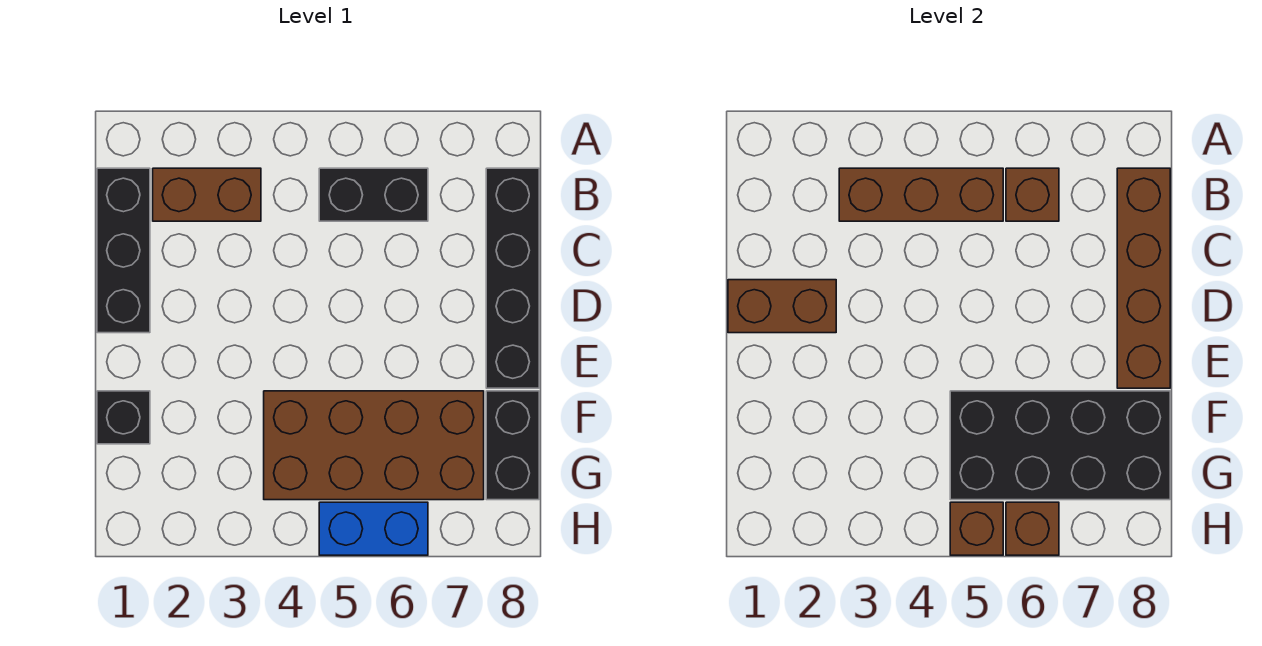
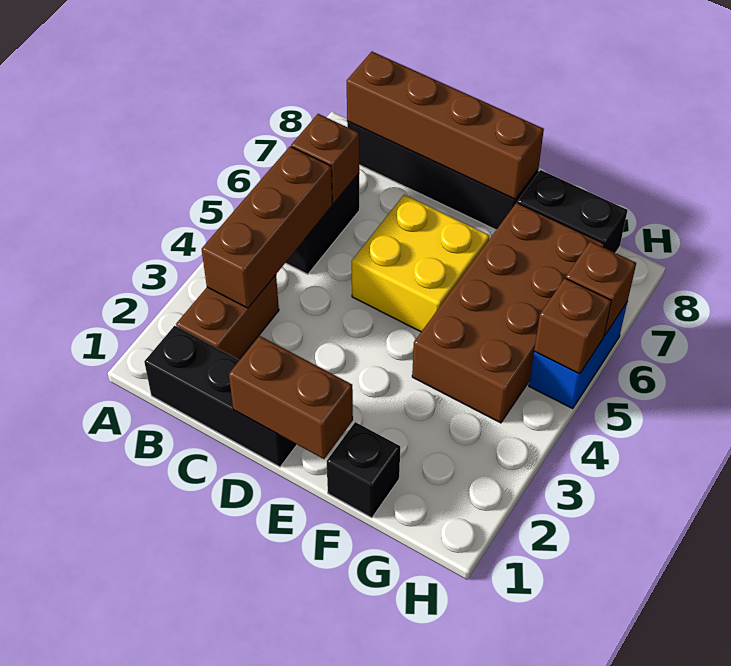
brown 1x2 brick [728,280,836,333] -> brown 1x2 brick turned to [229,336,353,459]
none -> yellow 2x2 brick [352,195,489,332]
black 2x4 brick [950,391,1170,500] -> none

